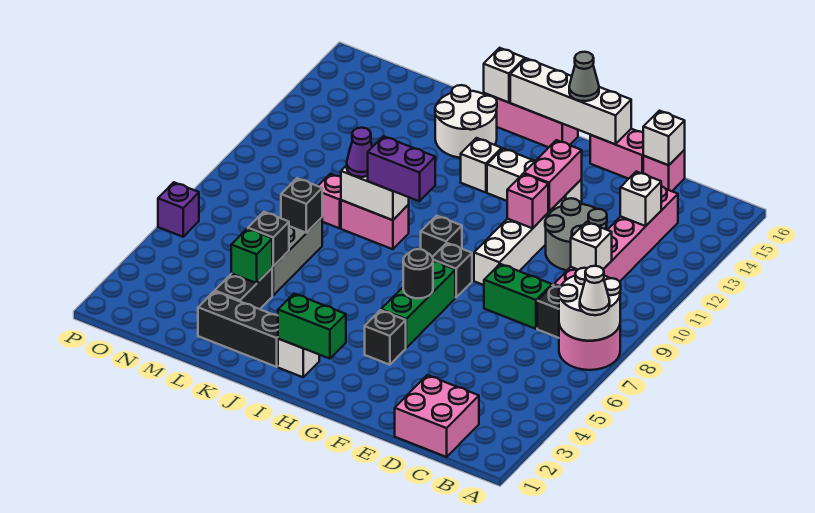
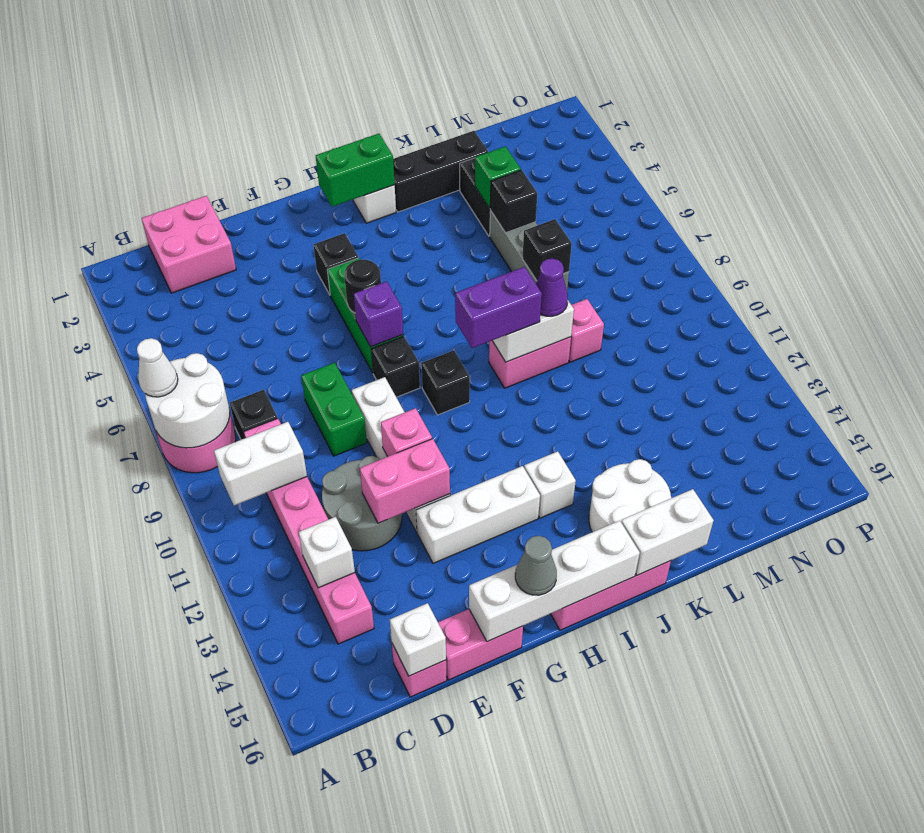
white 1x1 brick [571,222,612,269] -> white 1x2 brick [214,422,307,505]
green 1x2 brick [484,264,552,329] -> green 1x2 brick turned to [301,363,367,456]
pink 1x2 brick [524,140,582,211] -> pink 1x2 brick turned to [360,439,450,523]
white 1x1 brick [484,48,525,103] -> white 1x2 brick [621,489,714,575]
purple 1x1 brick [158,182,199,237] -> purple 1x1 brick moved to [354,281,403,347]

